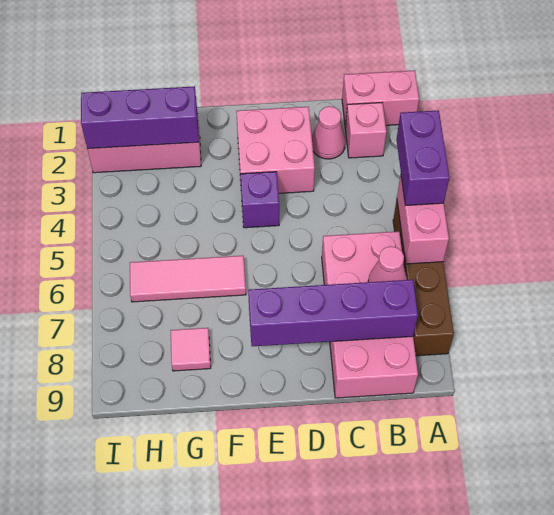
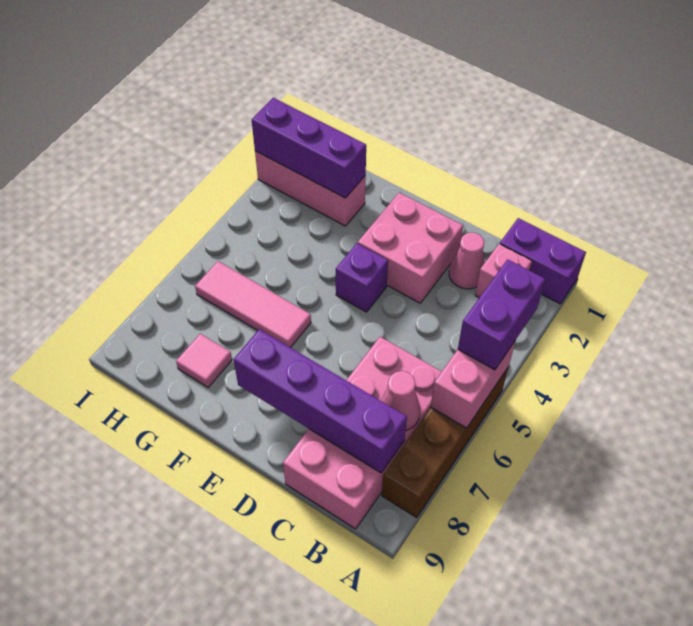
pink 1x2 brick [342,70,419,127] -> purple 1x2 brick [500,218,586,304]

